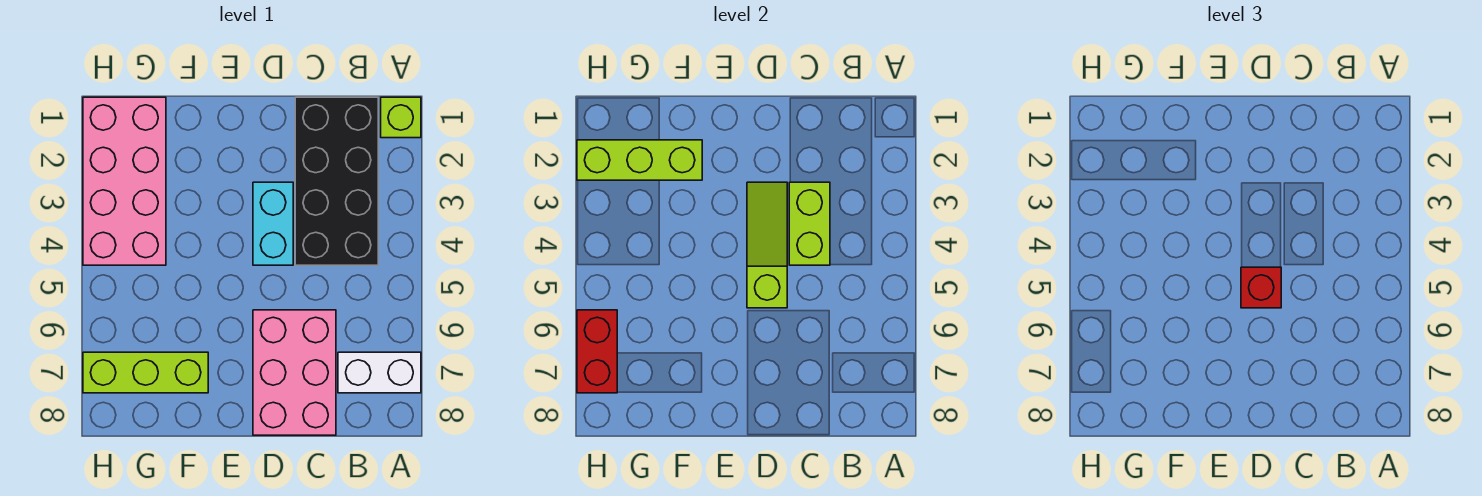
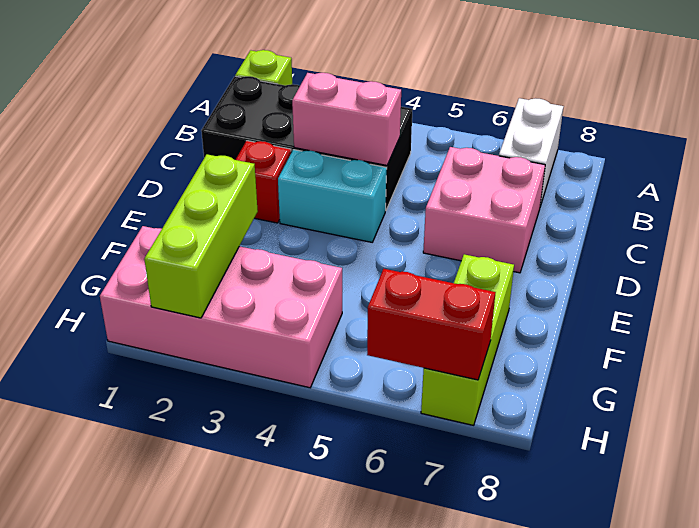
lime 1x2 brick [789,182,830,265] -> pink 1x2 brick [292,73,401,165]
pink 2x3 brick [253,310,336,435] -> pink 2x2 brick [423,147,545,273]
lime 1x3 slope [747,182,787,308] -> none
red 1x1 brick [1241,267,1281,308] -> red 1x1 brick moved to [236,141,291,223]

